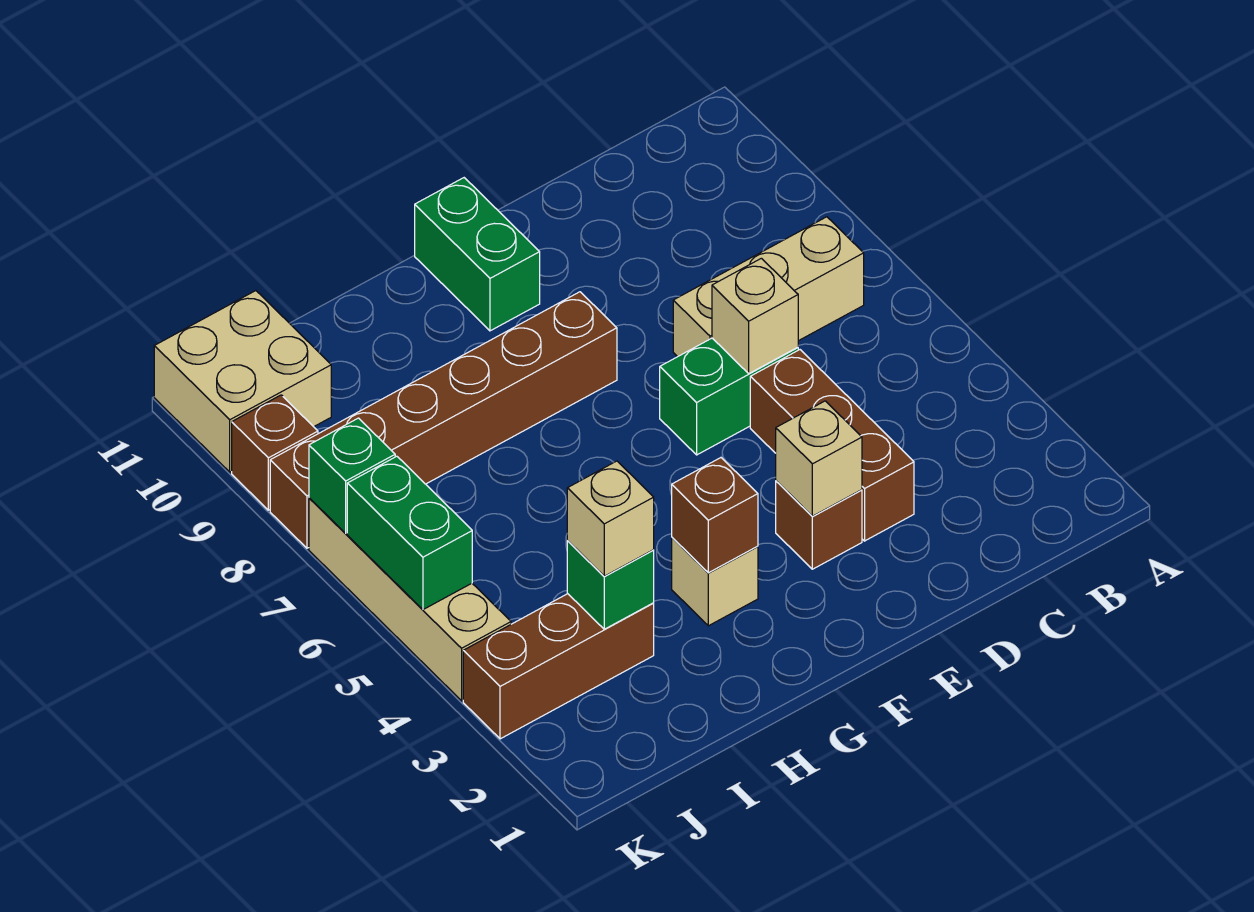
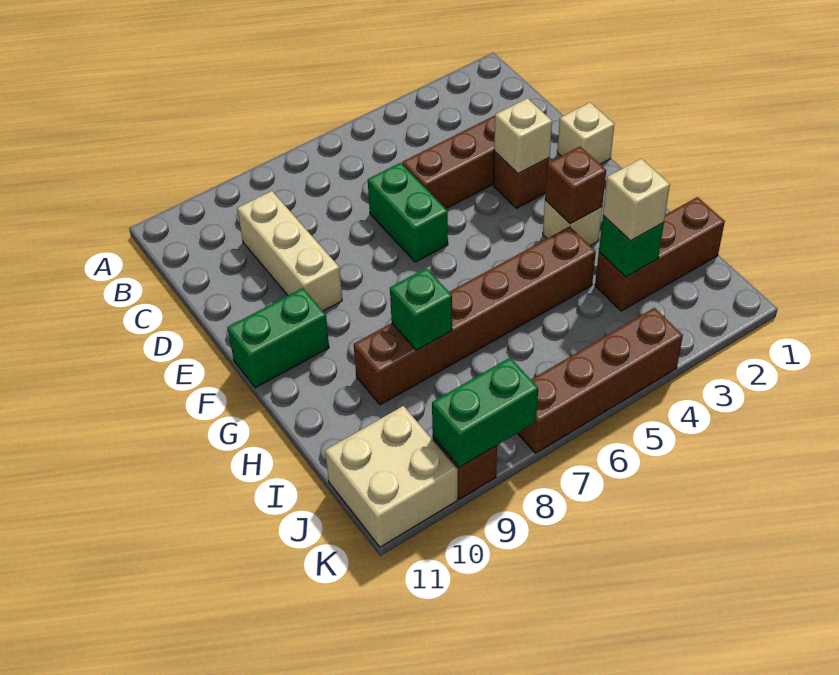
tan 1x3 brick [673,217,864,357] -> tan 1x3 brick moved to [237,191,342,311]
tan 1x1 brick [712,258,798,373] -> tan 1x1 brick moved to [557,103,614,164]
brown 1x6 brick [270,292,617,548] -> brown 1x6 brick turned to [354,226,596,405]
brown 1x3 brick [463,594,654,739] -> brown 1x3 brick turned to [595,197,725,311]
tan 1x4 brick [309,498,511,701] -> brown 1x4 brick [517,308,683,453]
green 1x2 brick [347,456,472,610] -> green 1x2 brick moved to [432,358,538,468]
green 1x1 brick [309,418,395,534] -> green 1x1 brick moved to [390,268,452,350]

